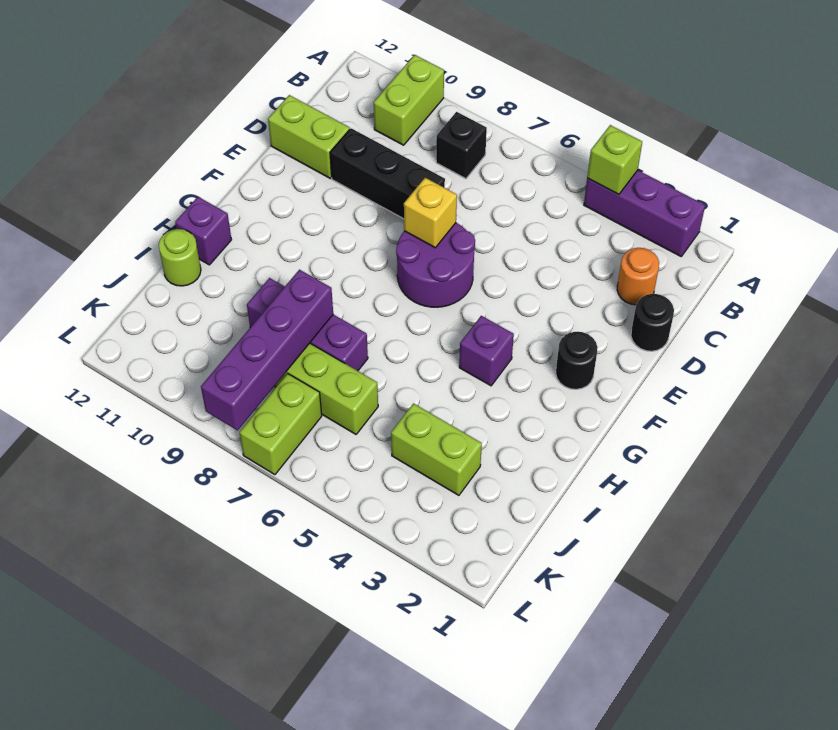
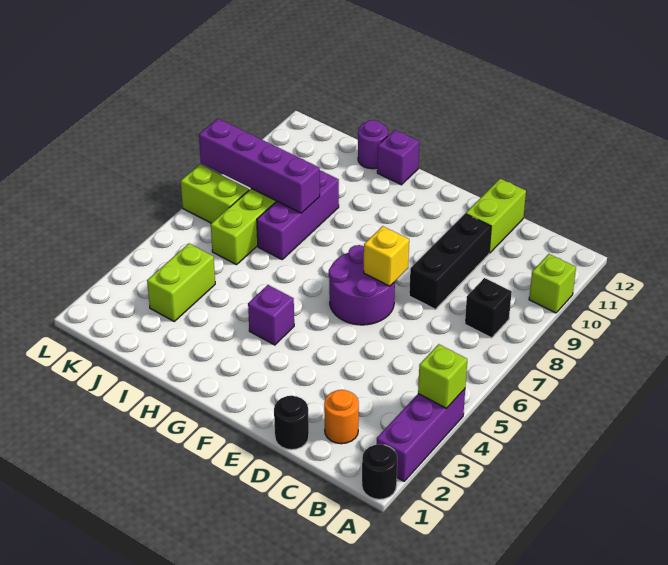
lime 1x2 brick [374,55,444,145] -> lime 1x1 brick [529,254,576,313]
black 1x1 round brick [556,332,598,389] -> black 1x1 round brick moved to [362,444,397,499]
lime 1x1 round brick [159,229,201,286] -> purple 1x1 round brick [358,120,388,169]

